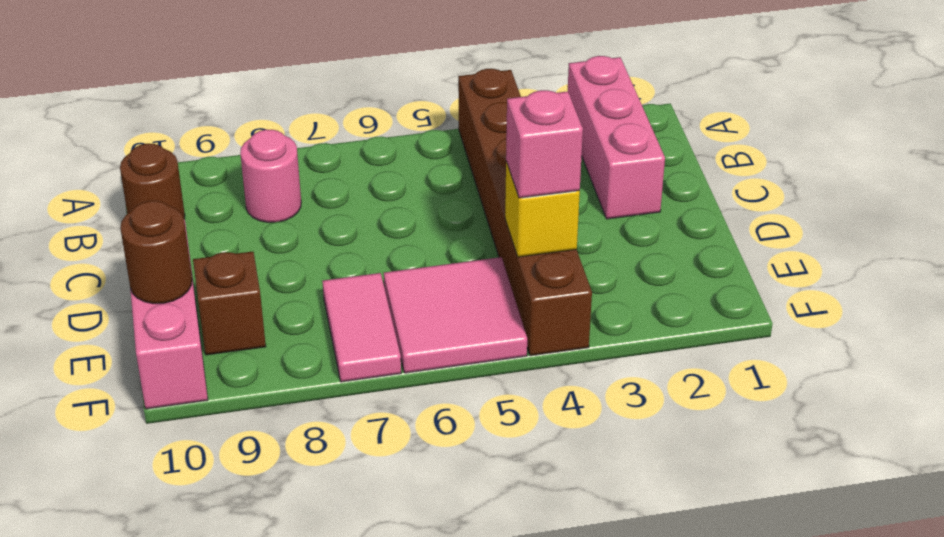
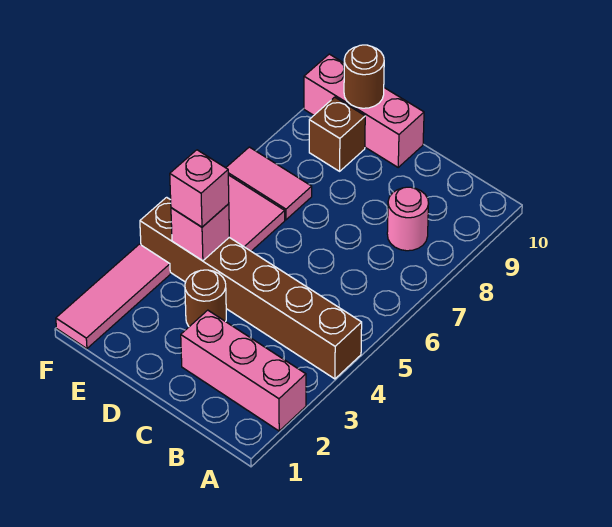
brown 1x1 round brick [120,144,185,219] -> brown 1x1 round brick moved to [185,270,226,327]
yellow 1x1 brick [505,162,580,257] -> pink 1x1 brick [171,204,229,261]
none -> pink 1x3 tile [56,244,170,349]

